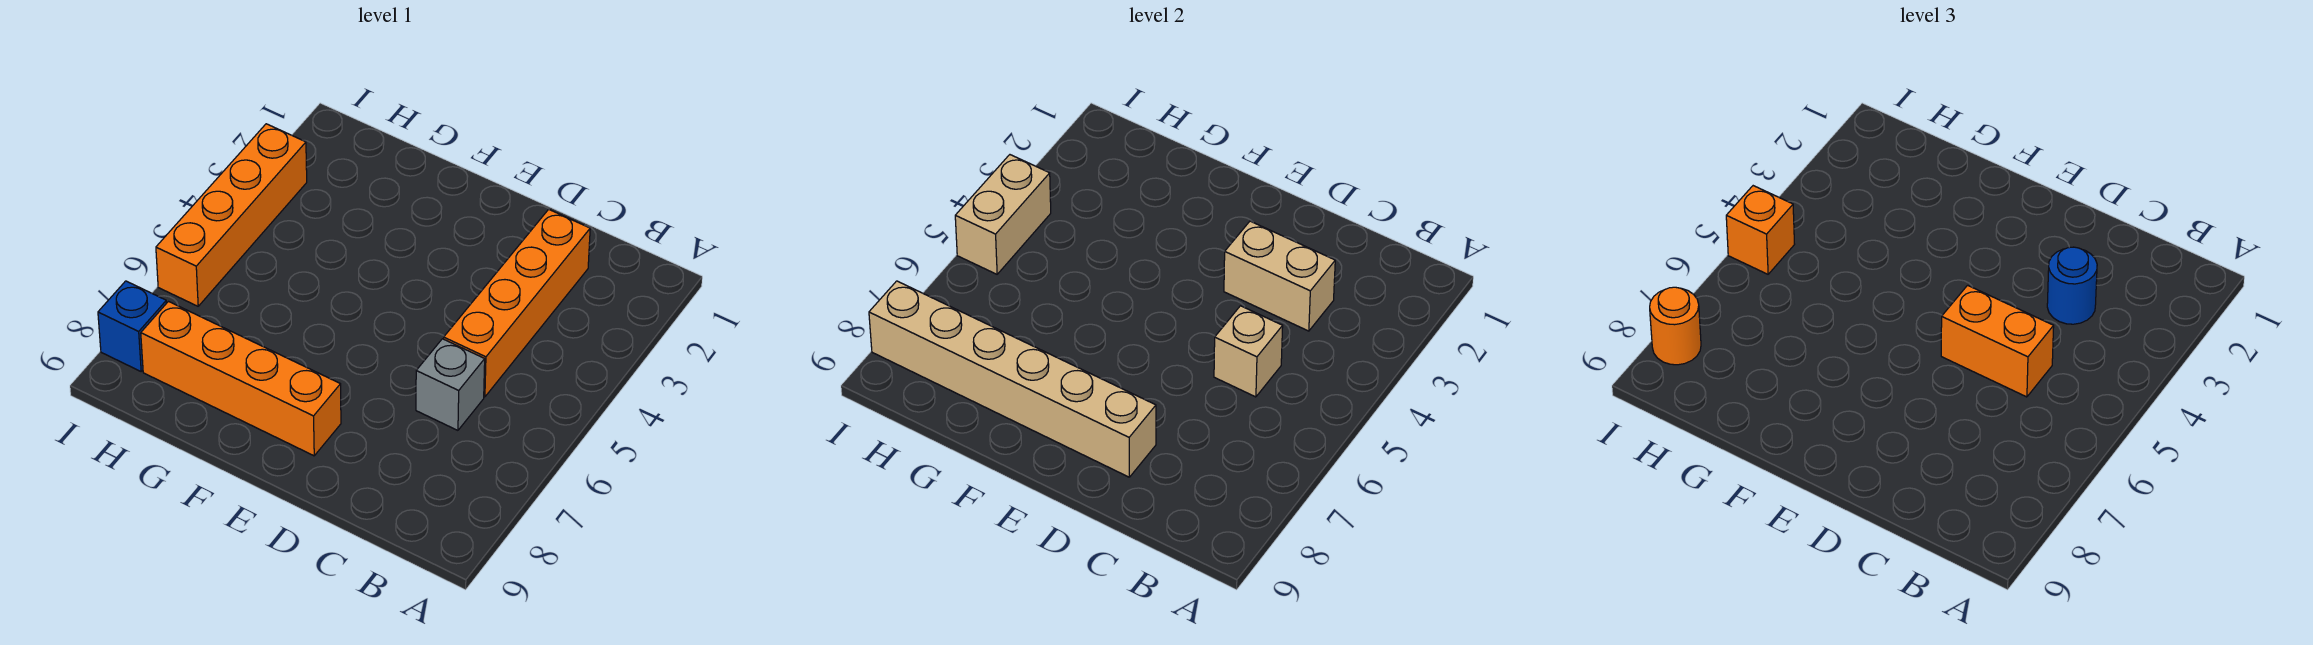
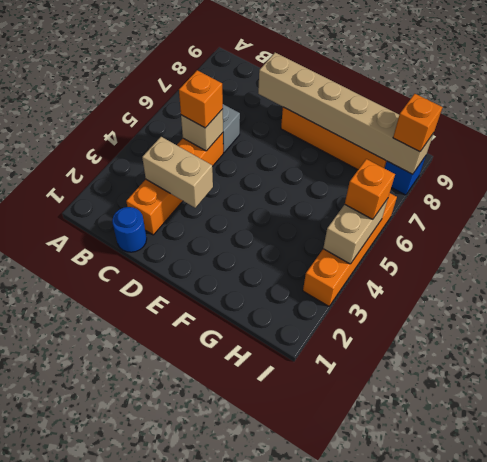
blue 1x1 round brick [2047,247,2097,324] -> blue 1x1 round brick moved to [112,207,147,252]
orange 1x2 brick [1941,285,2054,397] -> orange 1x1 brick [179,70,223,128]
orange 1x1 round brick [1650,287,1701,365] -> orange 1x1 brick [393,94,442,152]

